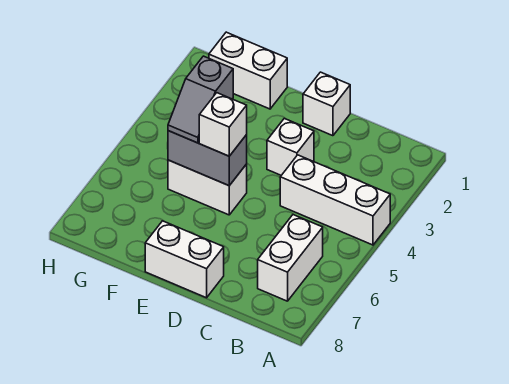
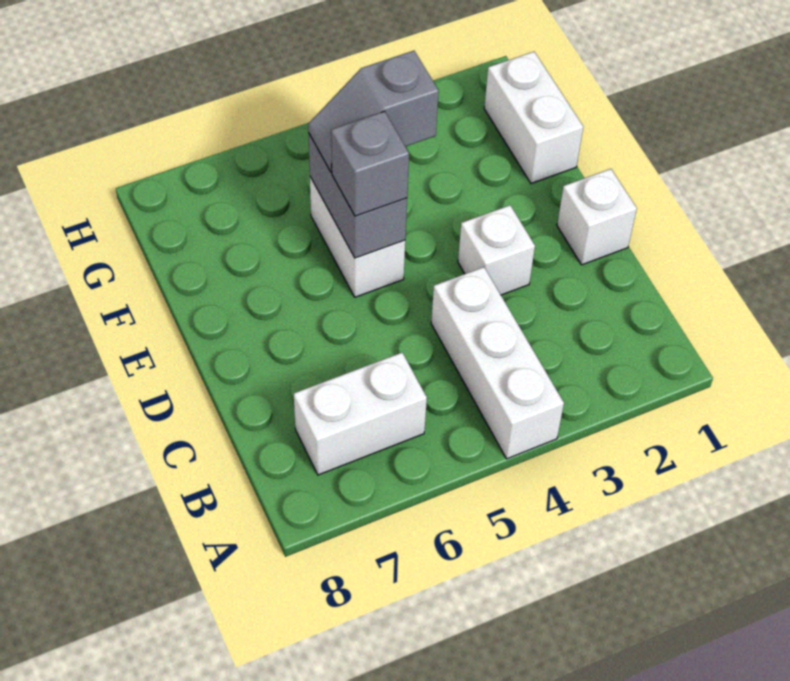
white 1x2 brick [145,221,224,298] -> none
white 1x1 brick [199,93,247,156] -> grey 1x1 brick [331,111,409,216]

